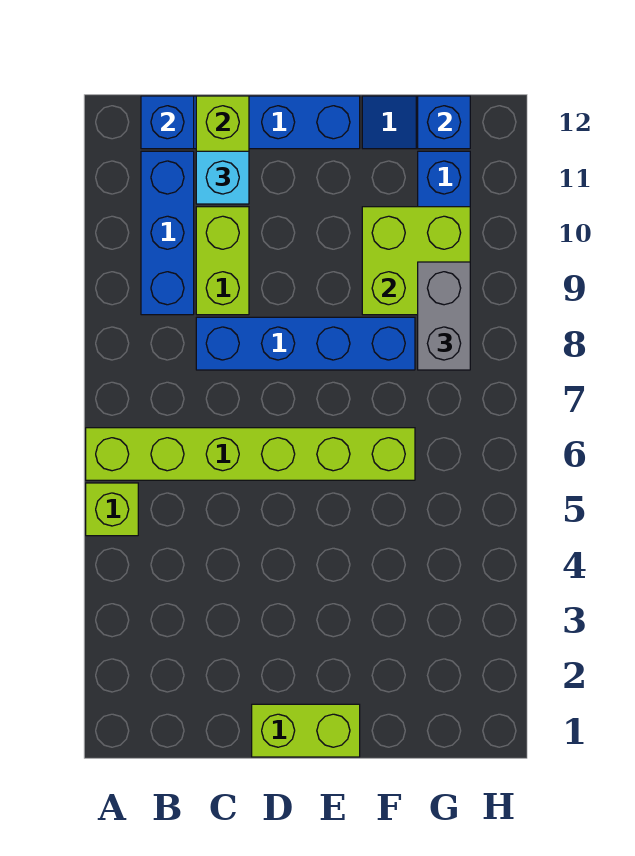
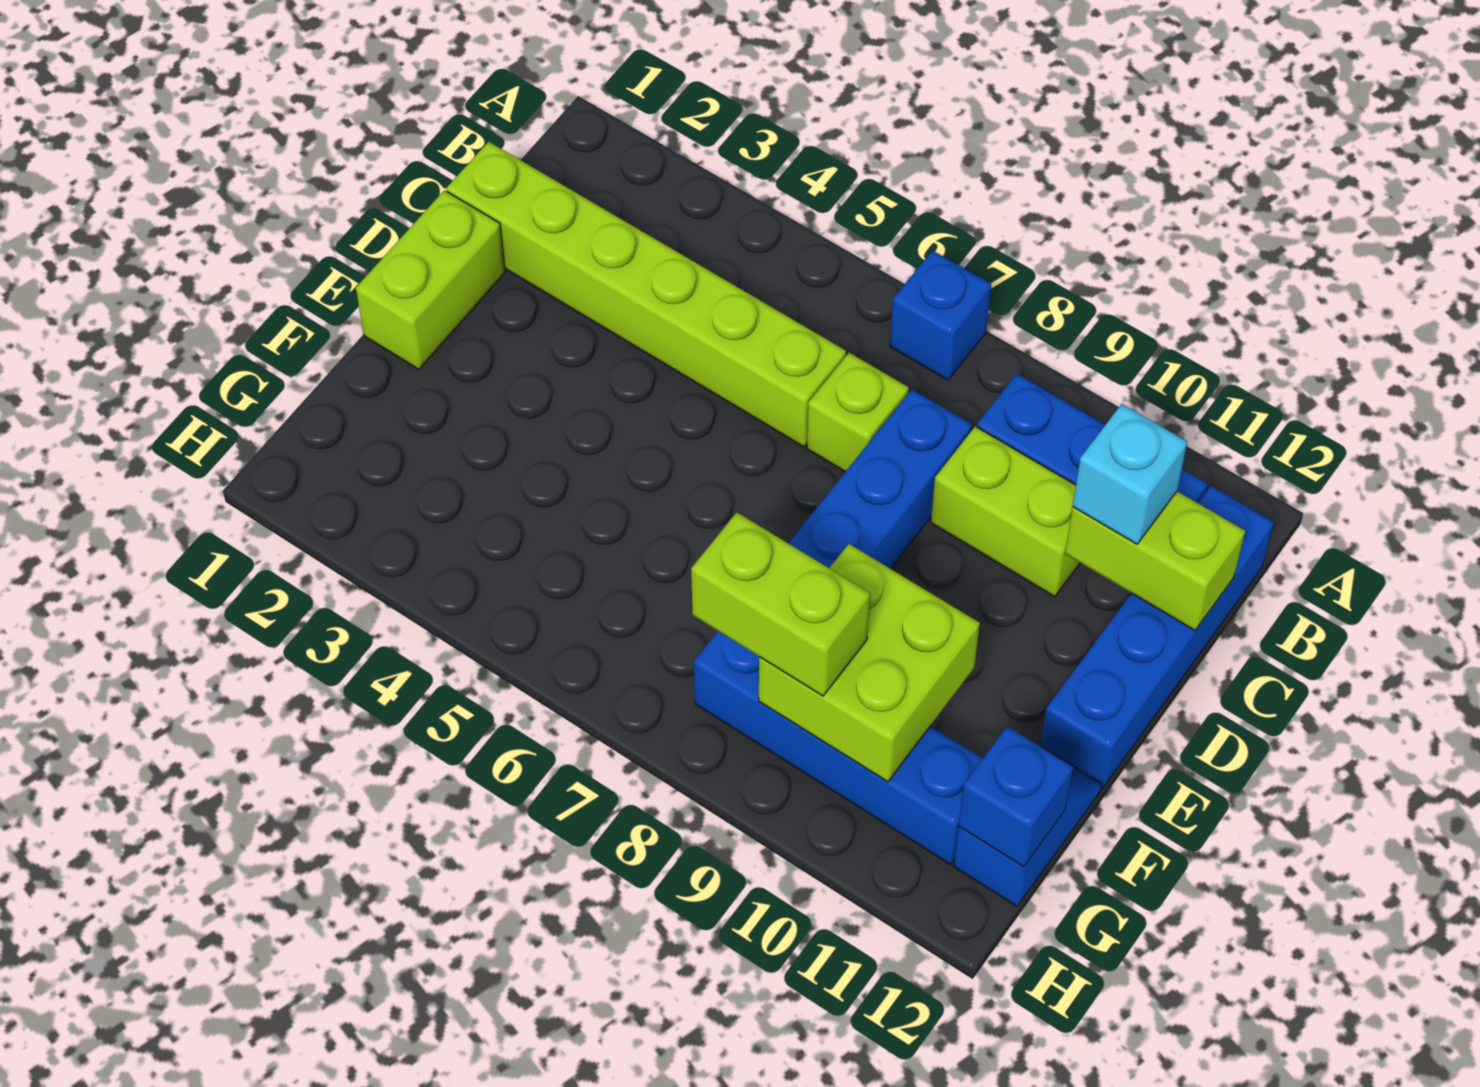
lime 1x1 brick [86,483,138,536] -> lime 1x1 brick moved to [807,353,909,472]
lime 1x6 brick [86,428,415,480] -> lime 1x6 brick turned to [446,142,846,447]
blue 1x1 brick [141,96,194,149] -> blue 1x1 brick moved to [890,251,991,380]
grey 1x2 brick [418,262,470,370] -> lime 1x2 brick [691,512,870,696]

